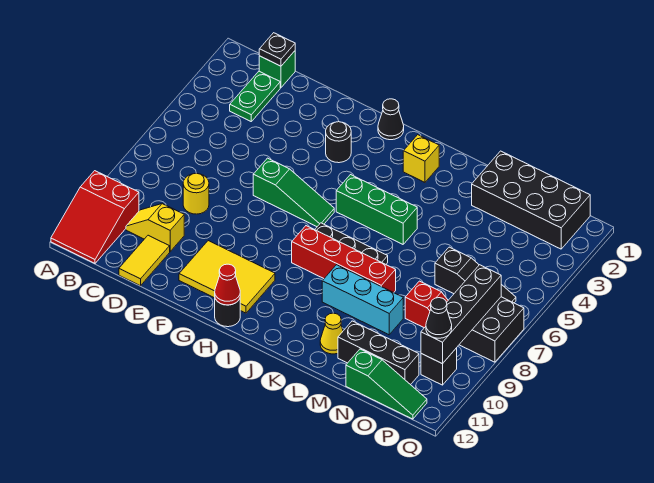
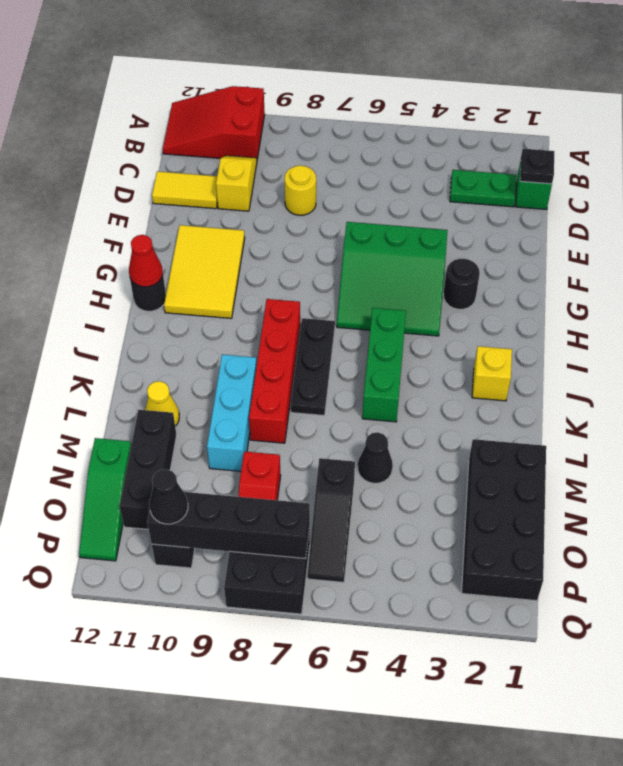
green 1x3 slope [253,158,334,227] -> green 3x3 slope [337,222,447,336]
black 1x1 cone [378,99,404,140] -> black 1x1 cone moved to [358,432,393,483]

